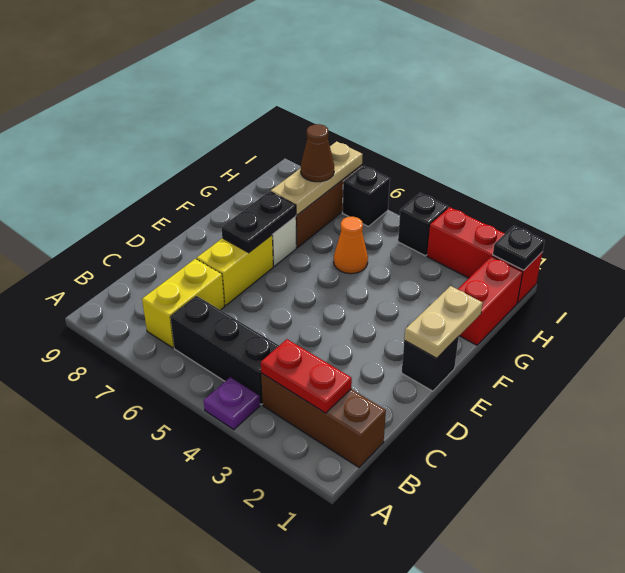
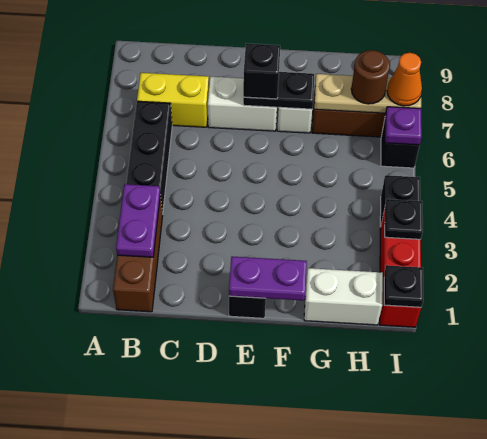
purple 1x1 plate [204,377,260,430] -> purple 1x1 plate moved to [385,107,422,145]
red 1x2 plate [261,339,352,413] -> purple 1x2 plate [116,184,160,257]
yellow 1x2 brick [197,235,273,305] -> white 1x2 brick [208,77,277,131]
tan 1x2 plate [404,286,483,358] -> purple 1x2 plate [229,257,307,300]
none -> black 1x1 brick [243,44,280,99]
red 1x2 brick [458,256,523,345] -> white 1x2 brick [304,268,383,325]
orange 1x1 cone [334,217,368,274] -> orange 1x1 cone moved to [387,53,422,106]
brown 1x1 cone [301,124,334,182] -> brown 1x1 round brick [351,50,390,104]
none -> black 1x1 plate [385,199,423,239]

